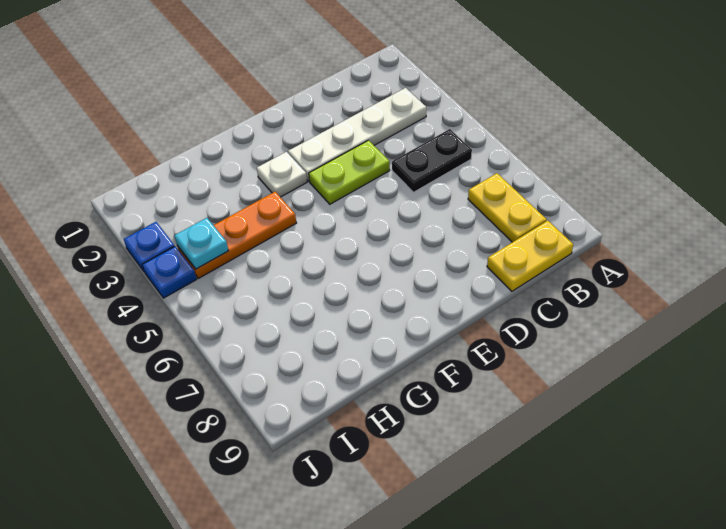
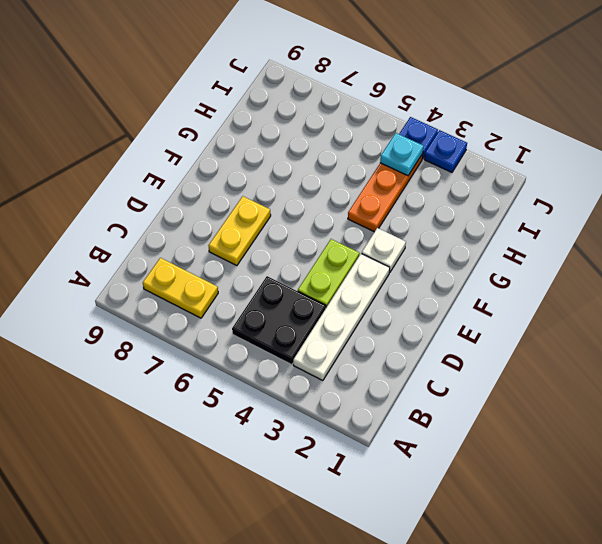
black 1x2 plate [392,129,472,192] -> black 2x2 plate [232,276,326,365]
yellow 1x2 plate [487,221,573,291] -> yellow 1x2 plate moved to [208,196,271,266]

